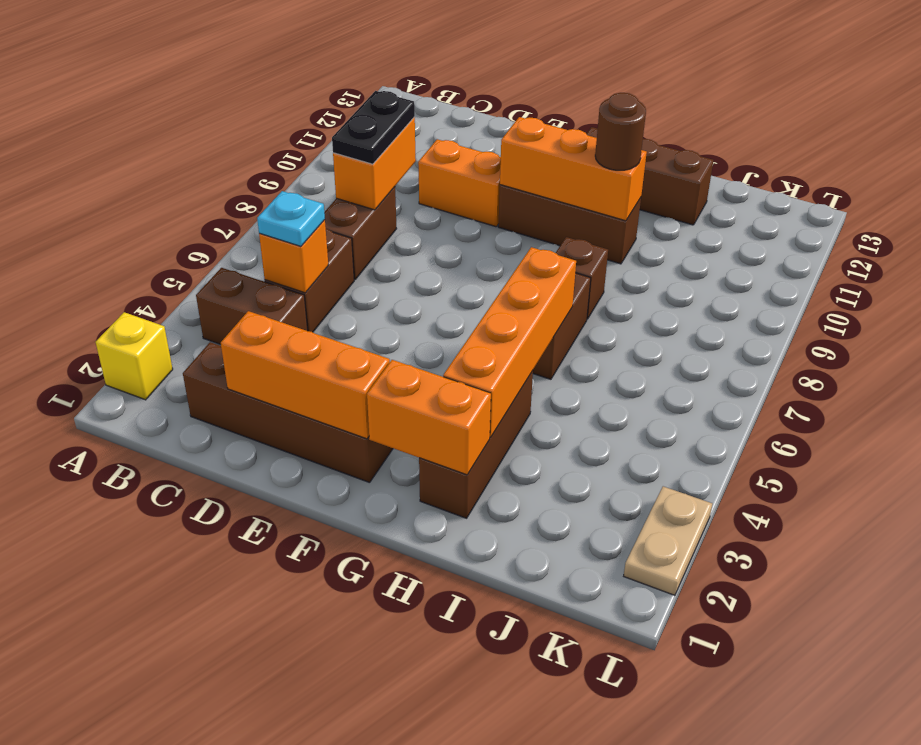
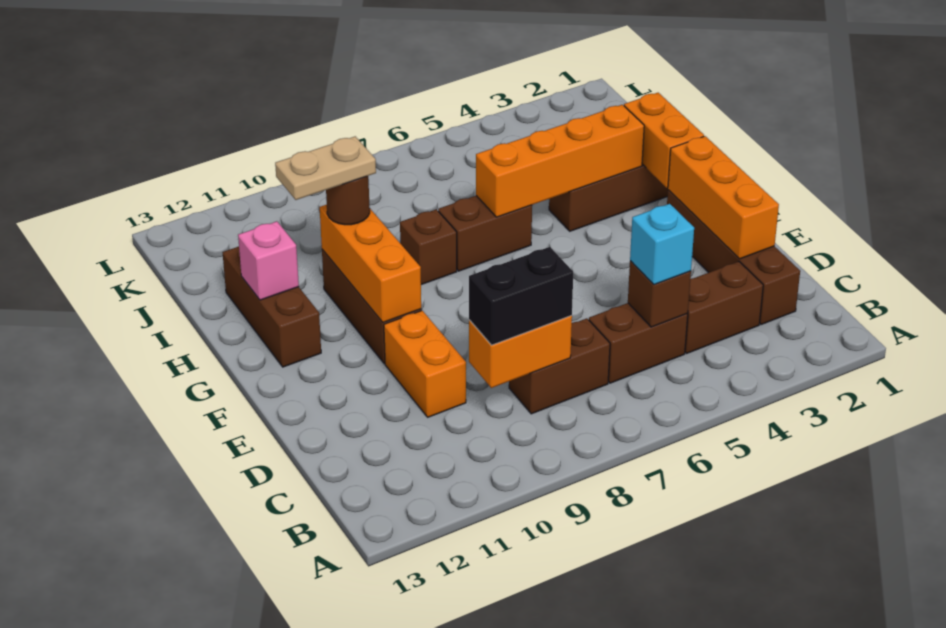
yellow 1x1 brick [96,312,173,400] -> none
brown 1x2 brick [196,268,308,344] -> brown 1x2 brick turned to [685,261,763,353]
orange 1x1 brick [259,220,328,293] -> brown 1x1 brick [628,261,691,327]
cyan 1x1 plate [257,191,325,246] -> cyan 1x1 brick [630,204,694,284]
black 1x2 plate [332,91,415,164] -> black 1x2 brick [469,247,573,345]
none -> pink 1x1 brick [238,221,299,300]
tan 1x2 plate [624,486,712,595] -> tan 1x2 plate moved to [275,136,376,200]

